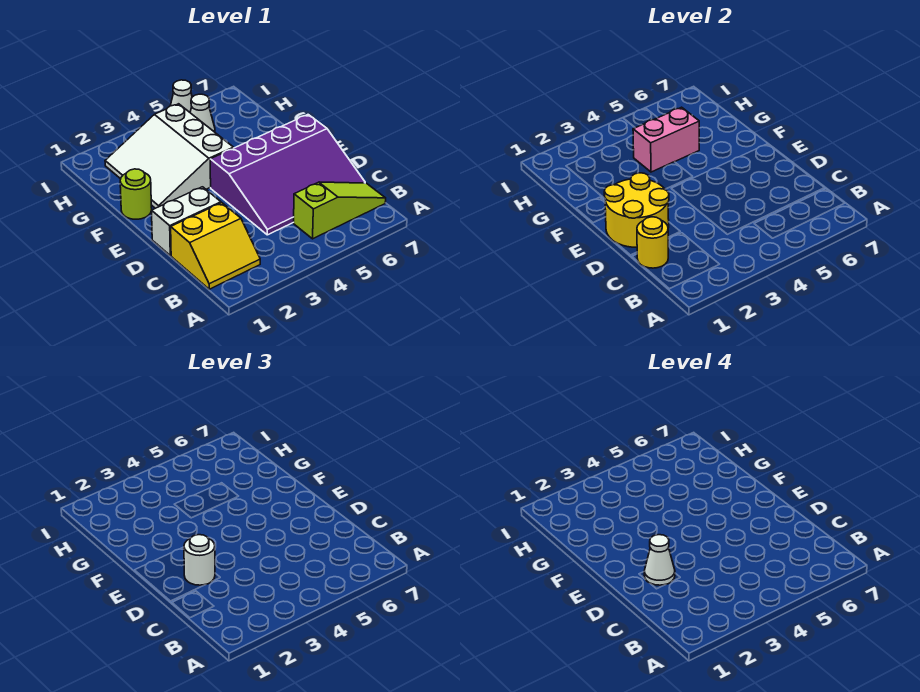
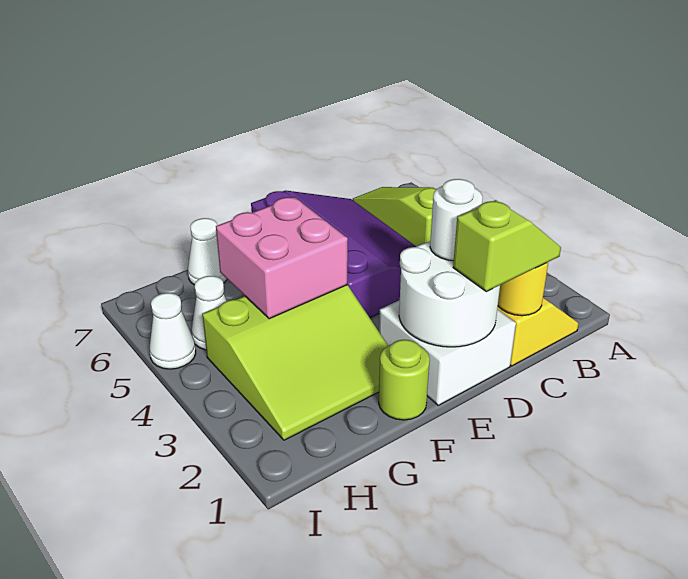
none -> lime 1x2 slope [453,200,561,292]
white 1x2 brick [152,187,221,256] -> white 2x2 brick [379,300,516,405]
yellow 2x2 round brick [604,173,669,247] -> white 2x2 round brick [399,242,500,347]
white 1x1 cone [644,535,675,585] -> white 1x1 cone moved to [188,218,227,285]
white 3x3 slope [105,104,233,208] -> lime 3x3 slope [202,285,388,440]
pink 1x2 brick [633,107,699,172] -> pink 2x2 brick [216,197,348,319]

